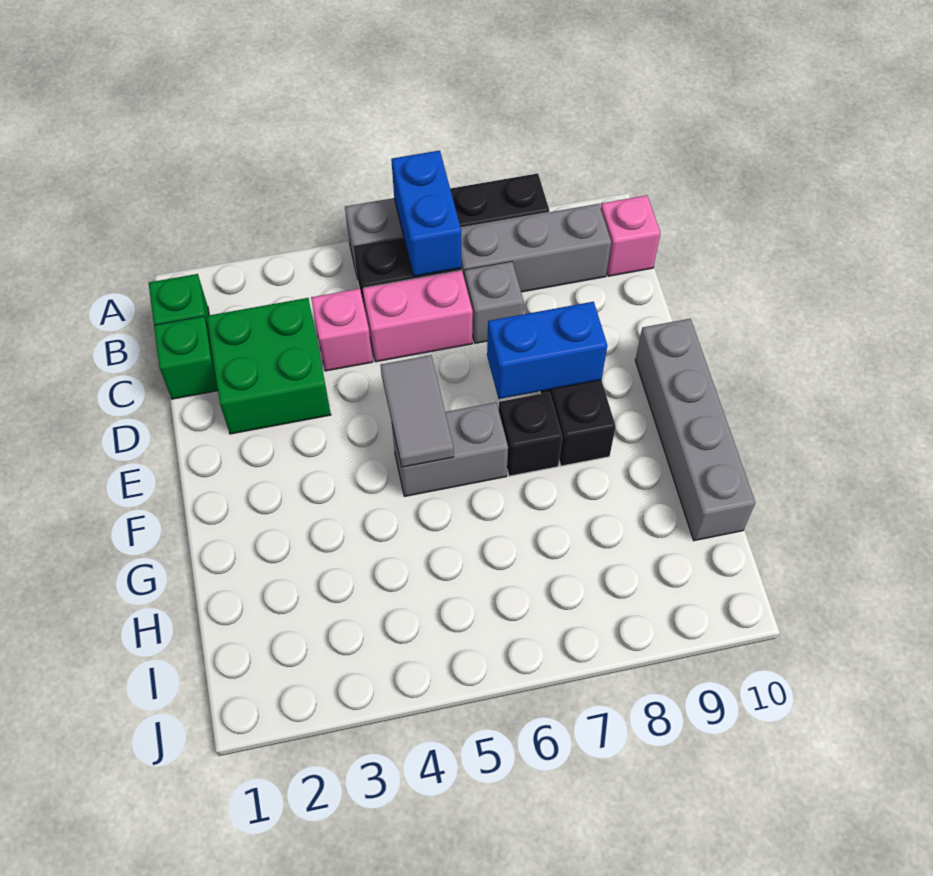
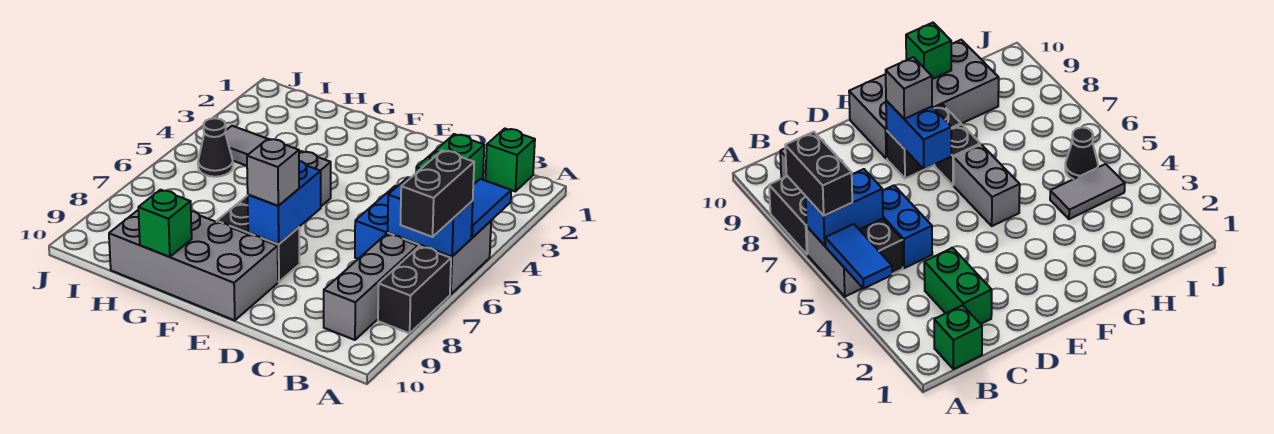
none -> blue 1x2 tile [471,179,511,238]
none -> black 1x2 brick [400,150,474,237]
pink 1x1 brick [600,195,660,276] -> none
green 1x1 brick [154,316,218,399] -> green 1x1 brick moved to [138,190,192,257]
green 2x2 brick [207,298,331,434] -> green 1x2 brick [416,134,484,185]
pink 1x1 brick [311,289,373,371] -> none
pink 1x2 brick [363,270,473,362] -> blue 1x2 brick [355,186,397,259]
grey 1x1 brick [464,262,524,343] -> grey 1x1 brick moved to [247,139,299,206]
grey 1x2 tile [381,355,454,467] -> grey 1x2 tile moved to [225,126,267,166]
grey 1x4 brick [635,319,755,541] -> grey 2x4 brick [109,210,278,320]
none -> black 1x1 cone [198,118,233,177]

